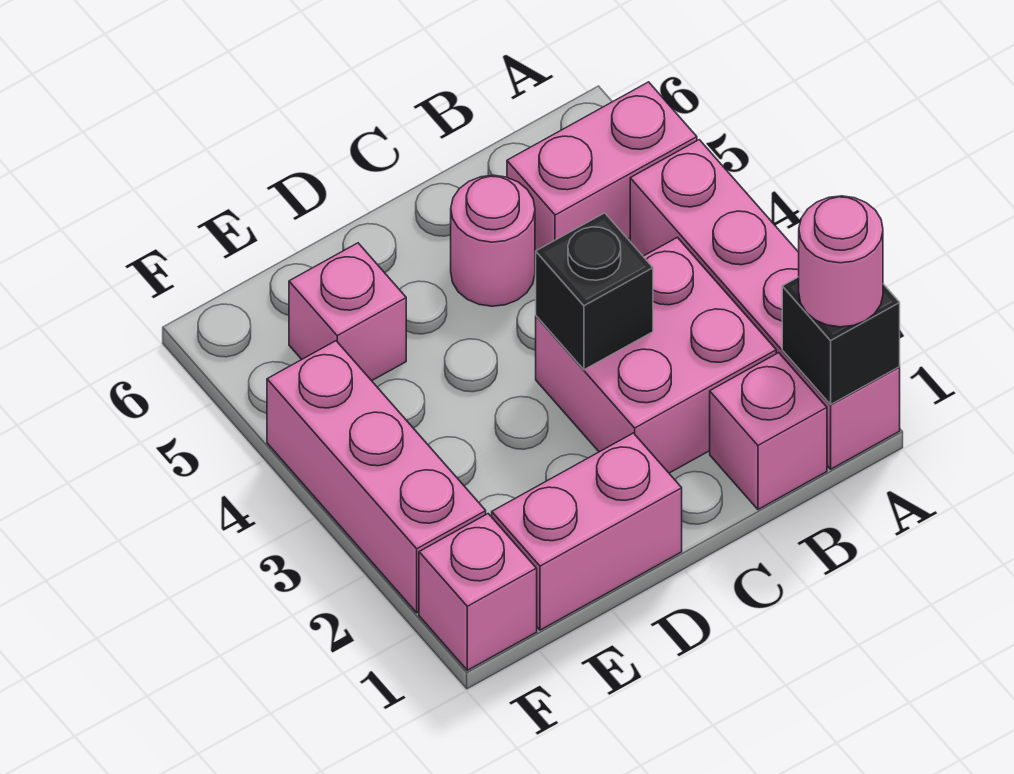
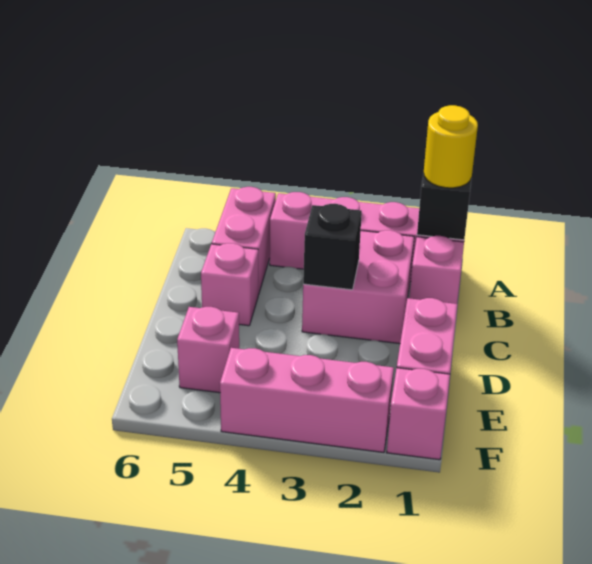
pink 1x1 round brick [799,196,883,327] -> yellow 1x1 round brick [424,105,478,188]
pink 1x1 round brick [451,175,535,306] -> pink 1x1 brick [201,243,259,326]

